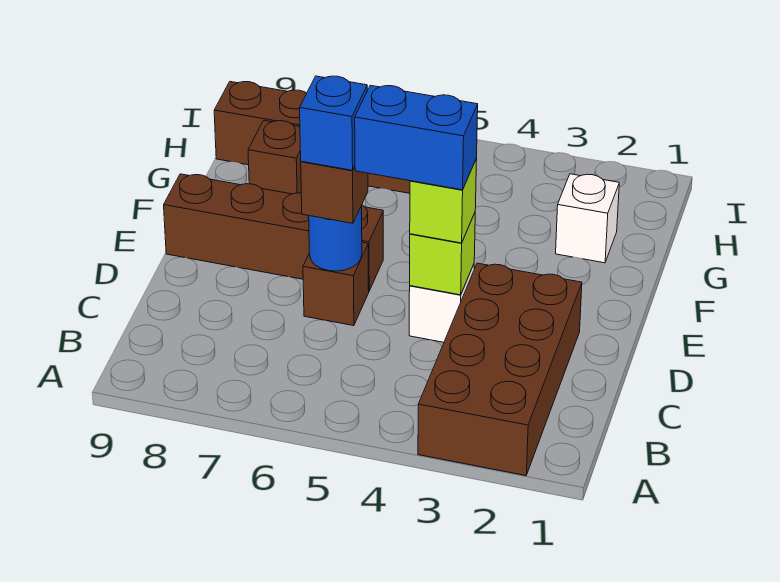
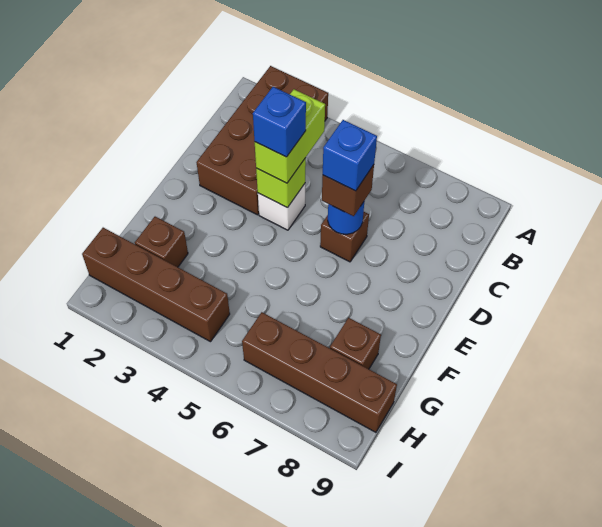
lime 1x1 brick [410,159,477,243] -> lime 1x2 brick [255,89,325,183]
blue 1x2 brick [355,85,478,190] -> blue 1x1 brick [253,87,306,157]
brown 1x4 brick [164,174,383,291] -> brown 1x4 brick moved to [82,228,230,342]
white 1x1 brick [556,174,619,263] -> brown 1x1 brick [135,217,188,267]

